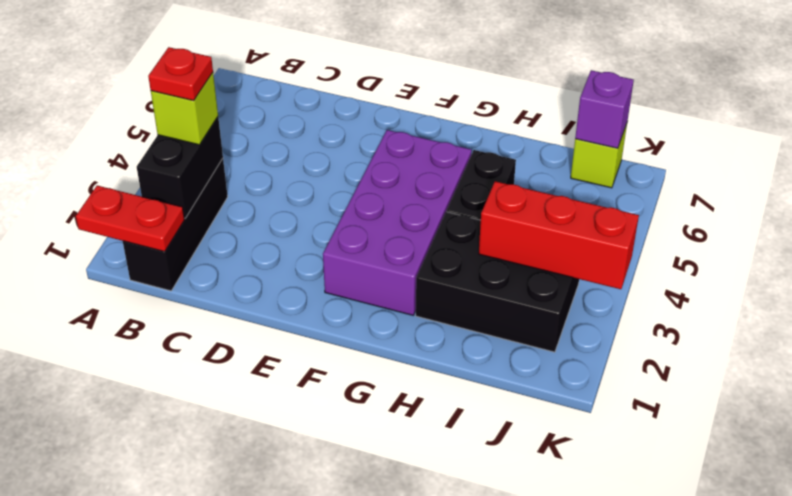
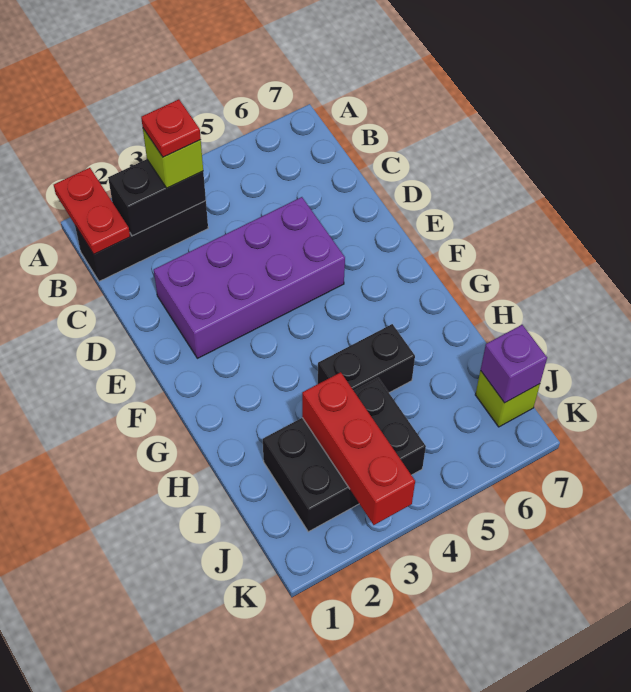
purple 2x4 brick [323,130,472,315] -> purple 2x4 brick moved to [154,197,345,358]
black 2x3 brick [416,212,579,352] -> black 2x3 brick turned to [263,378,426,532]

